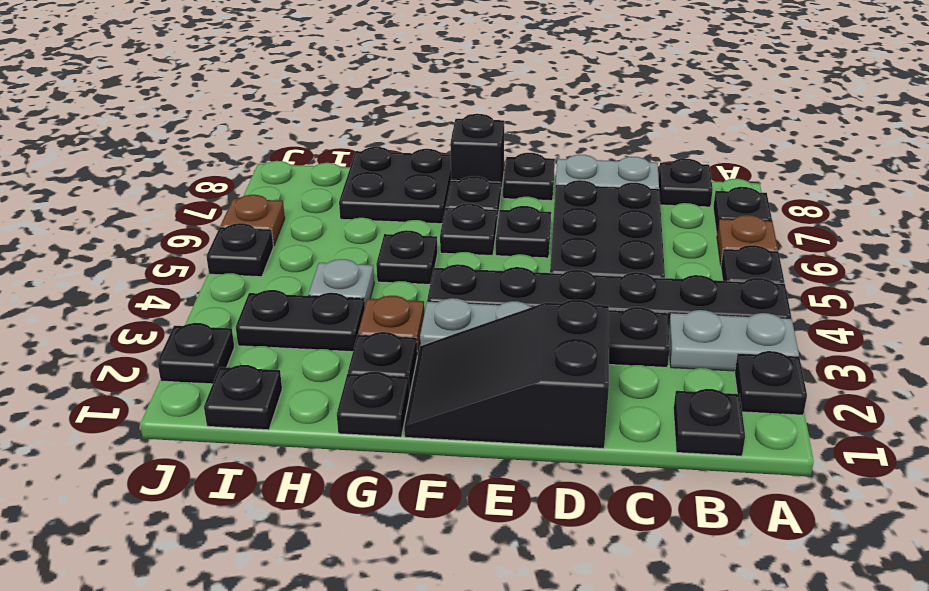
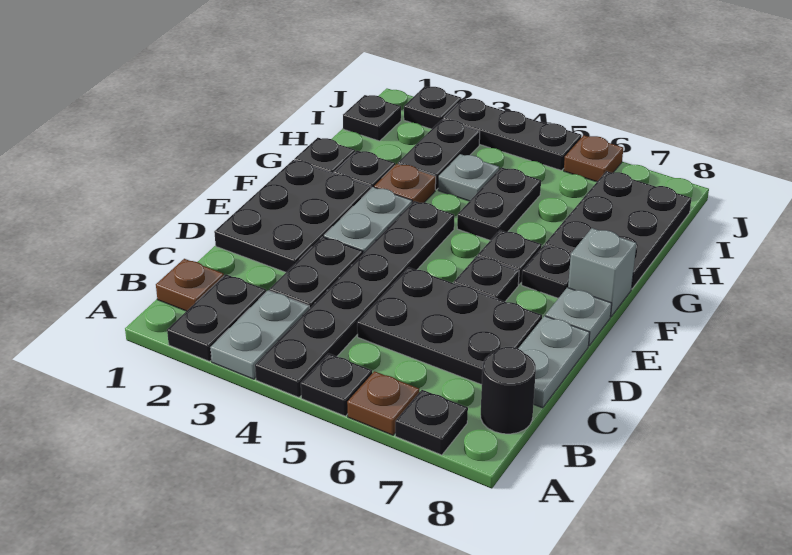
black 1x1 plate [735,351,807,415] -> black 1x2 plate [167,274,266,361]
black 1x1 plate [673,389,745,456] -> brown 1x1 plate [156,259,224,311]
black 1x1 plate [659,158,713,207] -> black 1x1 round brick [481,347,536,434]
black 2x3 slope [404,300,609,448] -> black 2x3 plate [214,160,371,272]
black 1x1 plate [503,153,555,201] -> grey 1x1 plate [545,288,612,346]
black 1x1 brick [451,114,504,198] -> grey 1x1 brick [568,228,636,317]
black 1x1 plate [376,230,437,284] -> black 1x2 plate [457,167,541,240]
black 2x2 plate [339,147,451,224] -> black 2x3 plate [545,171,692,289]
black 1x1 plate [206,223,273,277] -> black 1x3 plate [443,98,582,170]

